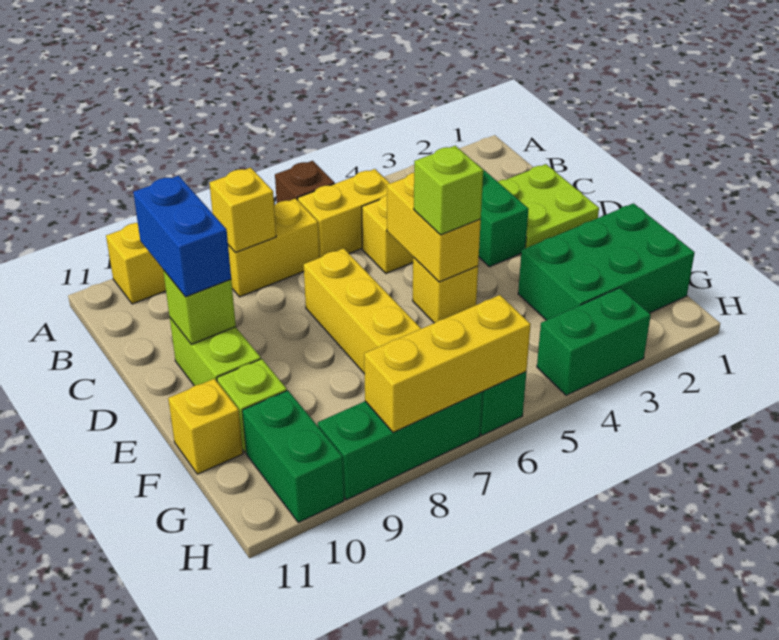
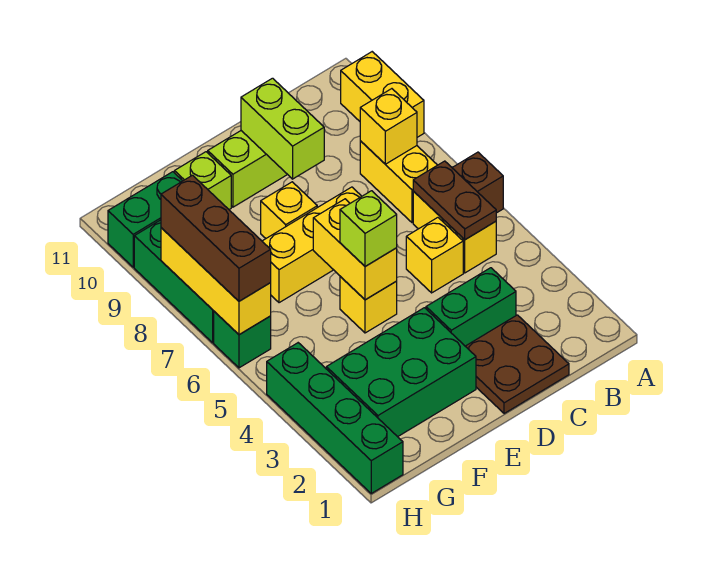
none -> brown 1x2 plate [413,161,496,240]
lime 2x2 plate [497,164,599,248] -> brown 2x2 plate [465,315,569,414]
blue 1x2 brick [133,176,231,297] -> none
yellow 1x2 brick [387,173,481,282] -> yellow 1x2 brick turned to [313,199,397,300]
lime 1x1 brick [163,270,236,344] -> lime 1x2 brick [241,78,324,179]
green 2x3 brick [518,203,695,320] -> green 2x3 brick turned to [326,308,476,437]
yellow 1x1 brick [168,379,243,474] -> yellow 1x1 brick moved to [261,182,317,238]
green 1x2 brick [537,288,651,395] -> green 1x4 brick [267,343,403,493]
none -> brown 1x3 brick [161,175,271,301]

